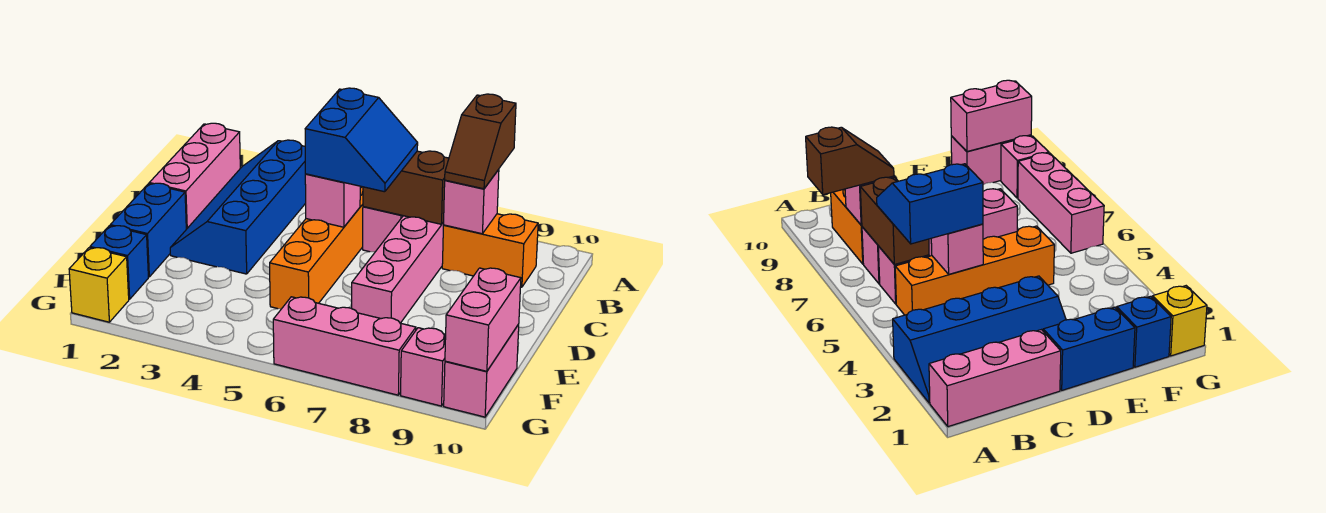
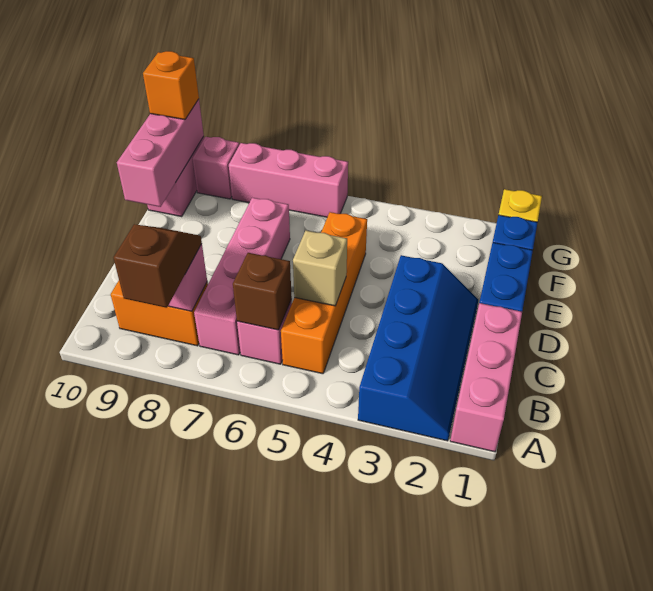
blue 2x2 slope [305,88,418,192] -> none
brown 1x2 brick [363,151,449,224] -> brown 1x1 brick [233,253,292,330]
pink 1x1 brick [305,174,360,227] -> tan 1x1 brick [293,231,347,306]
pink 1x2 brick [445,268,521,371] -> pink 1x3 brick [117,99,204,207]
none -> orange 1x1 brick [143,51,199,120]

